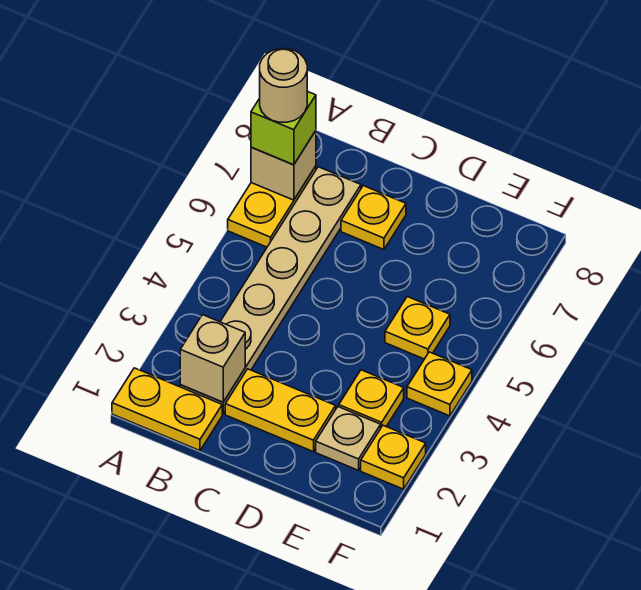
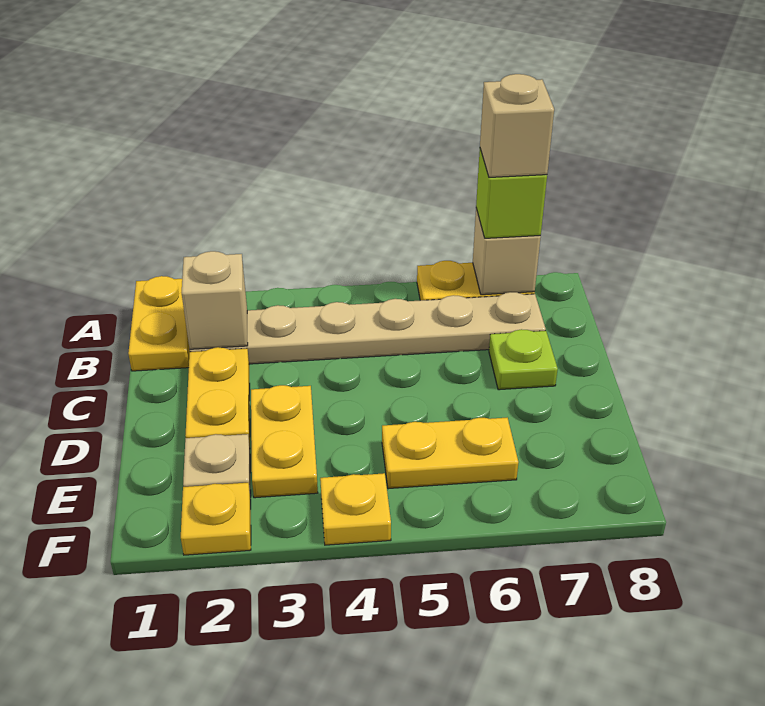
tan 1x1 round brick [260,49,307,122] -> tan 1x1 brick [480,74,554,177]
yellow 1x1 plate [341,186,406,250] -> lime 1x1 plate [489,329,558,390]
yellow 1x1 plate [339,370,404,427] -> yellow 1x2 plate [251,385,318,498]
yellow 1x1 plate [385,297,450,359] -> yellow 1x2 plate [382,418,519,489]

